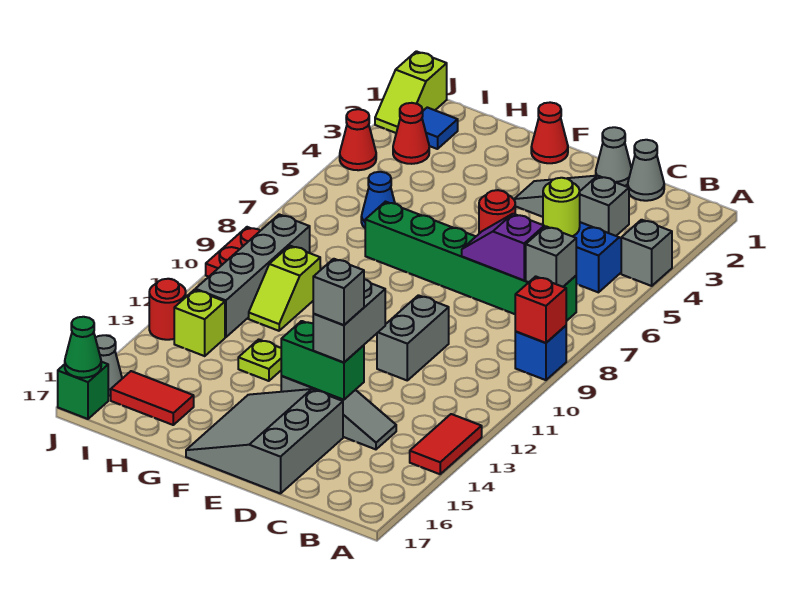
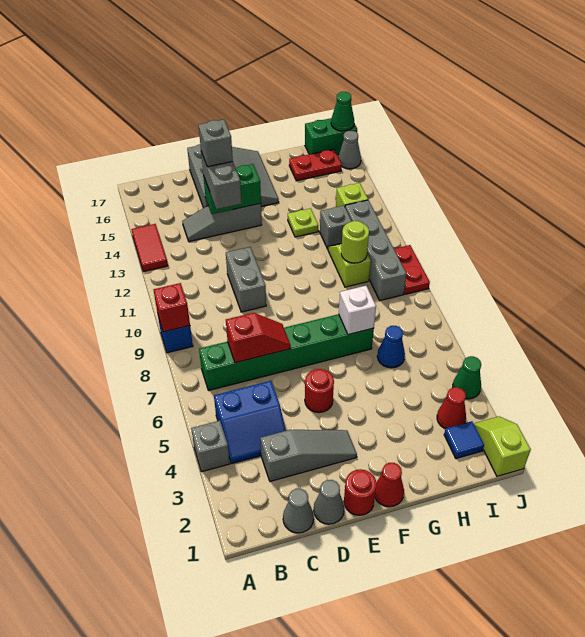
grey 1x1 brick [526,226,576,287] -> grey 1x1 brick moved to [320,206,352,249]
lime 1x1 round brick [543,178,580,236] -> lime 1x1 round brick moved to [341,221,369,263]
purple 1x2 slope [462,214,544,280] -> red 1x2 slope [226,313,291,363]
none -> white 1x1 brick [339,286,376,335]
red 1x2 tile [111,371,194,425] -> red 1x2 plate [289,149,342,181]
red 1x1 cone [340,109,376,170] -> green 1x1 cone [453,356,481,399]
red 1x1 round brick [149,279,186,340] -> red 1x1 round brick moved to [344,469,377,515]
green 1x1 brick [58,362,108,419] -> green 1x2 brick [305,118,357,155]

